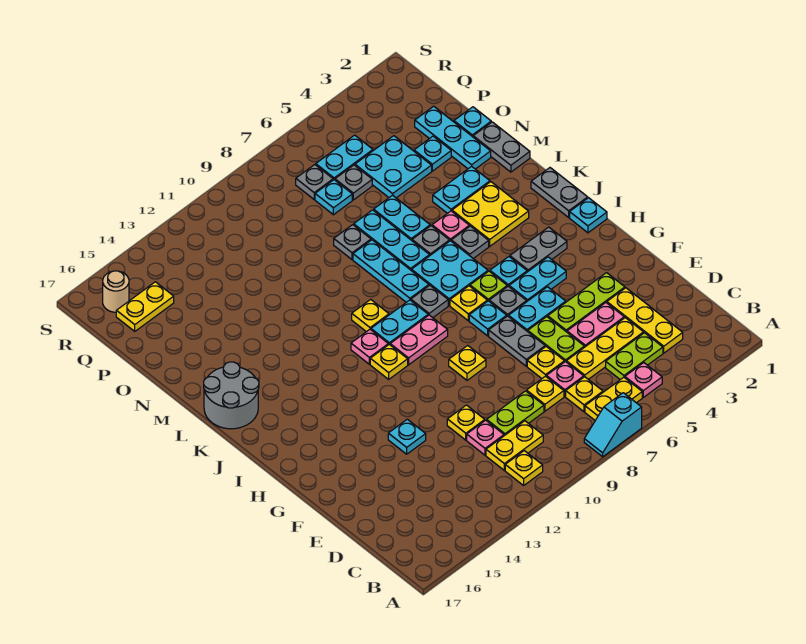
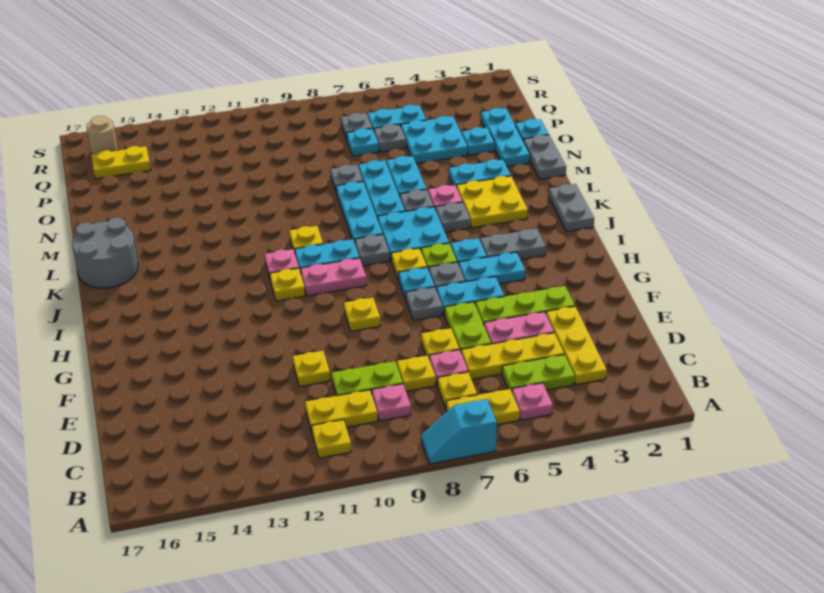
pink 1x1 plate [467,420,504,455] -> pink 1x1 plate moved to [372,384,411,421]
grey 1x2 plate [489,316,545,366] -> grey 1x1 plate [406,287,443,321]
cyan 1x1 plate [388,419,426,454] -> none
cyan 1x1 plate [570,198,607,233] -> none

